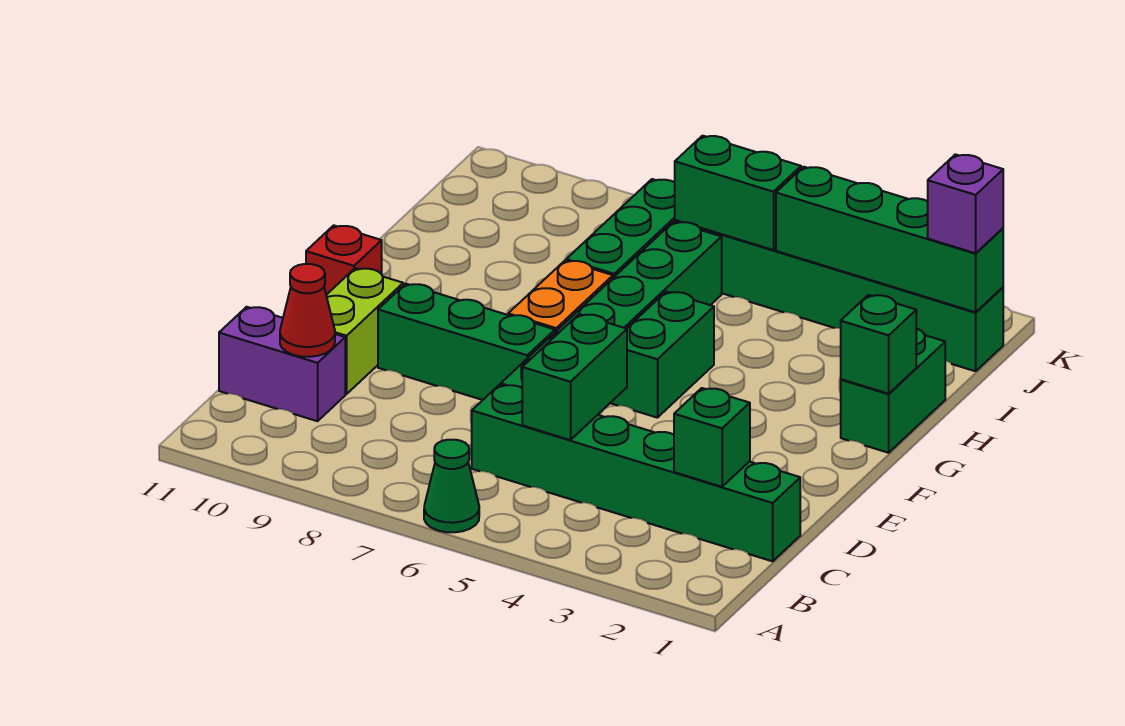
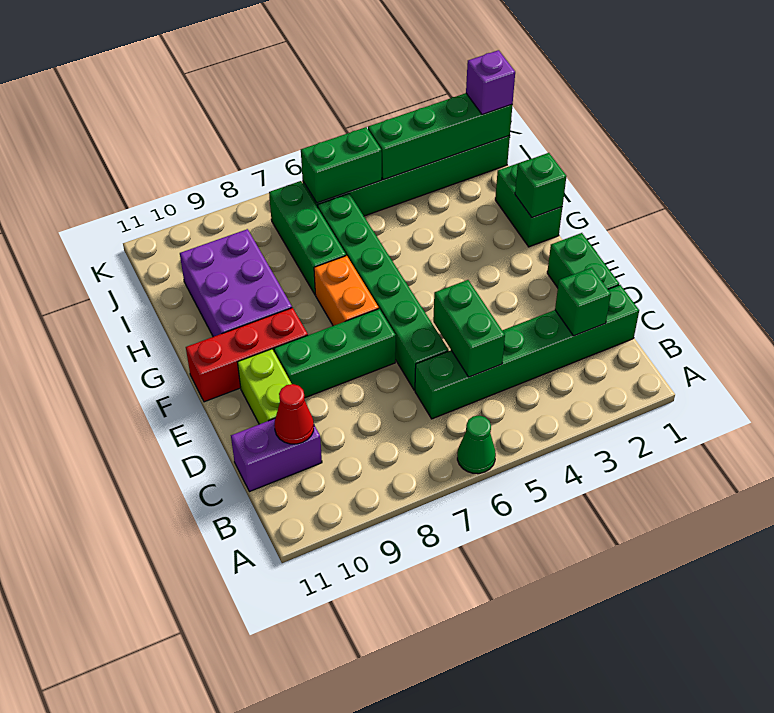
green 1x2 brick [611,292,714,418] -> green 1x2 brick moved to [547,233,619,289]
red 1x1 brick [306,225,382,295] -> red 1x3 brick [186,308,308,402]
none -> purple 2x3 brick [180,229,292,337]

